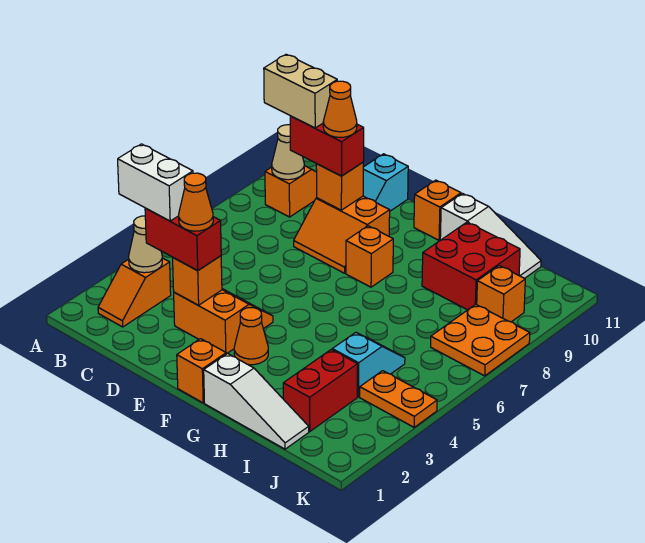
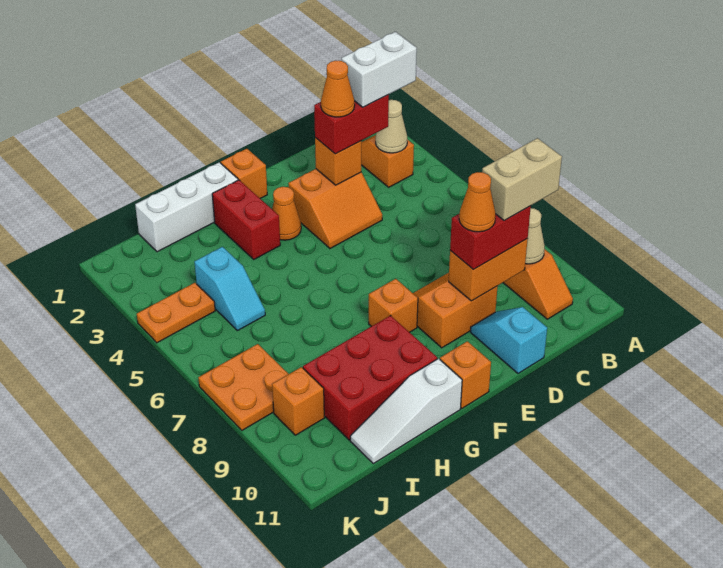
orange 1x1 brick [316,162,363,210] -> orange 1x2 brick [449,239,528,301]
white 1x3 slope [204,353,309,449] -> white 1x3 brick [135,162,238,252]
red 2x2 brick [422,222,520,310] -> red 2x3 brick [303,315,437,440]
red 1x2 brick [283,350,358,432] -> red 1x2 brick moved to [212,180,280,259]

